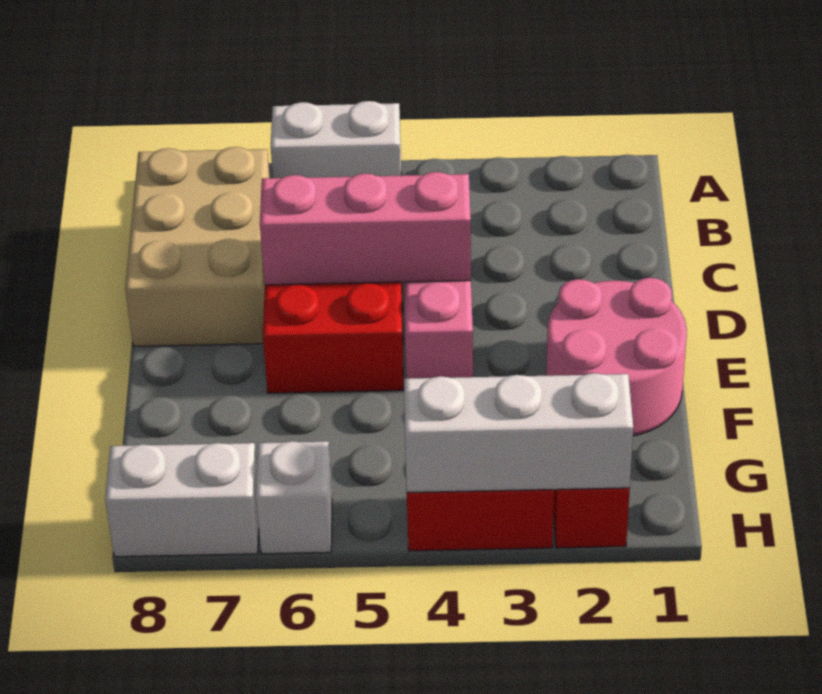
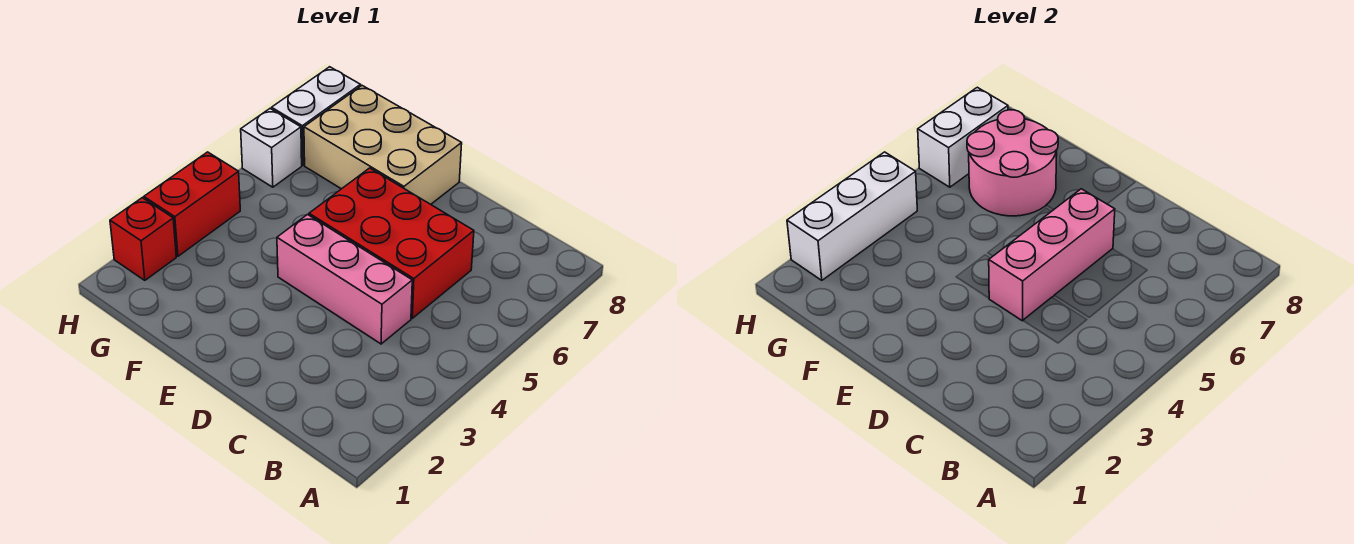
white 1x2 brick [271,101,401,178] -> white 1x2 brick moved to [918,87,1008,187]
tan 2x3 brick [125,147,270,346] -> tan 2x3 brick moved to [304,86,462,204]
pink 2x2 round brick [546,278,687,436] -> pink 2x2 round brick moved to [967,110,1058,216]

